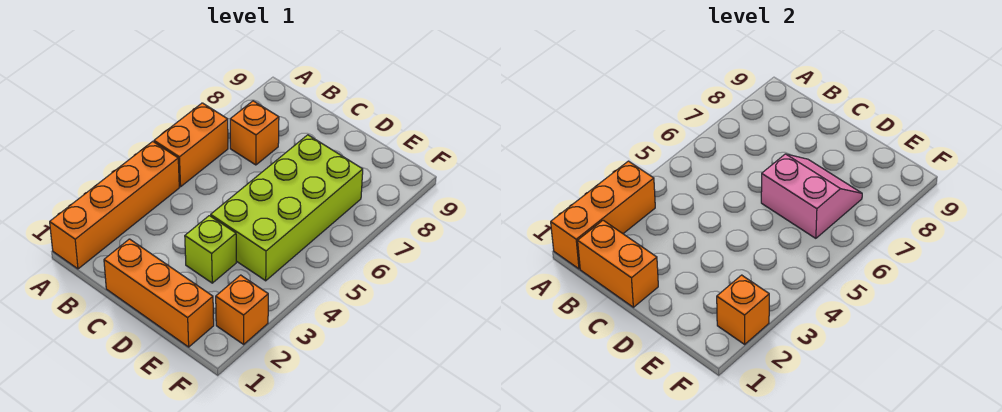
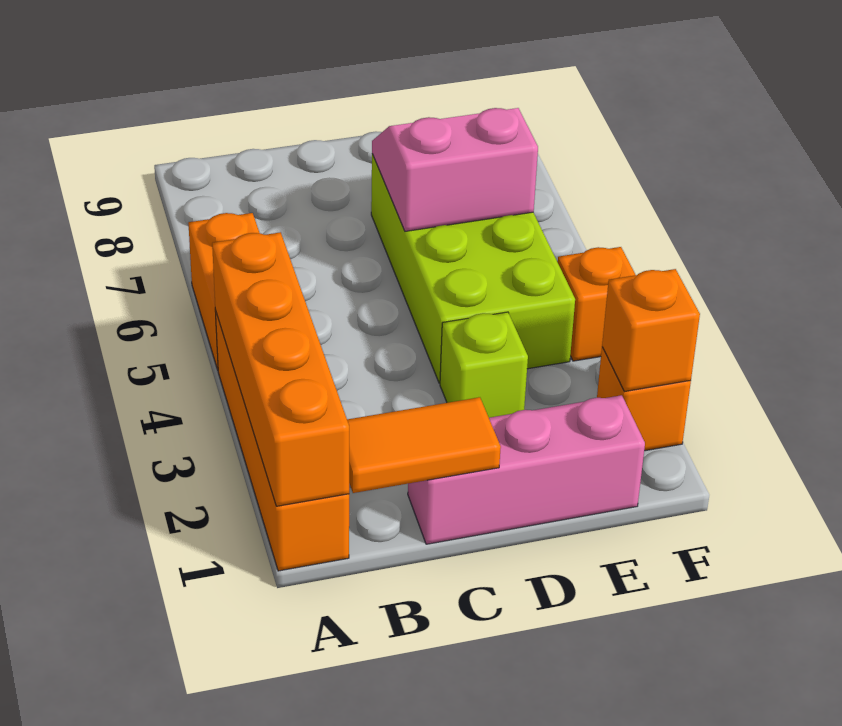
orange 1x3 brick [551,161,655,269] -> orange 1x4 brick [212,232,349,506]
orange 1x2 brick [578,220,658,307] -> orange 1x2 tile [347,397,501,493]
orange 1x1 brick [230,101,279,165] -> orange 1x1 brick moved to [558,247,635,361]
orange 1x3 brick [104,239,214,347] -> pink 1x3 brick [408,395,645,544]

